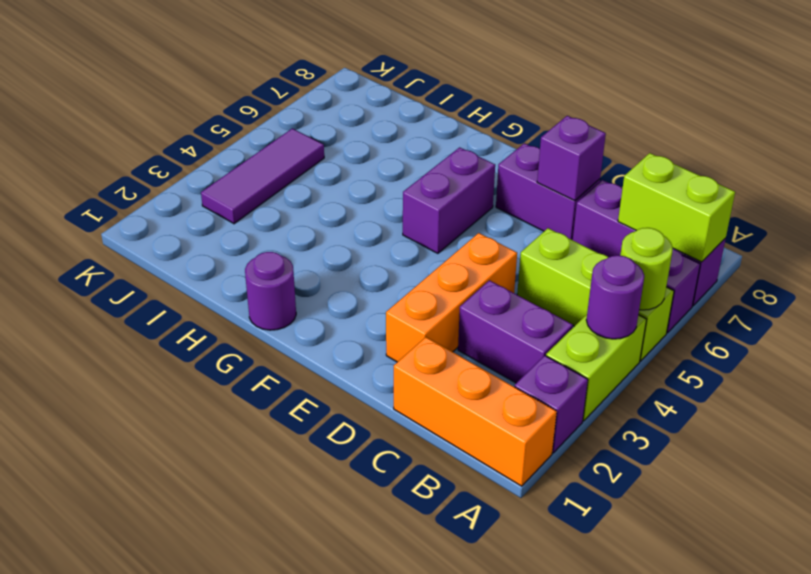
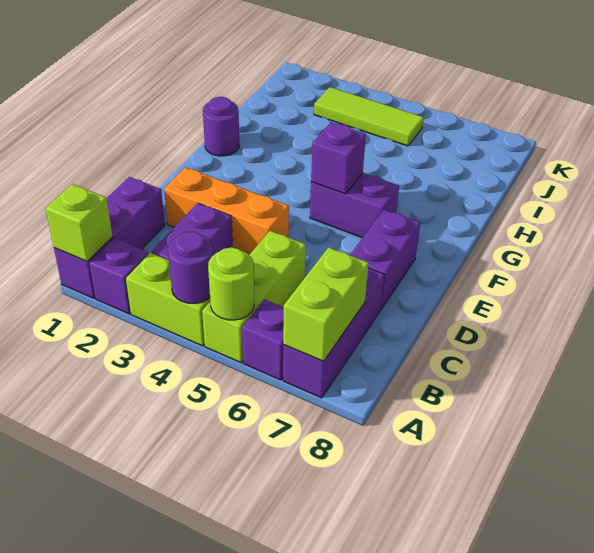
orange 1x3 brick [394,337,557,486] -> purple 1x3 brick [54,177,165,298]
none -> lime 1x1 brick [46,184,112,262]
purple 1x1 brick [537,116,606,201] -> purple 1x1 brick moved to [311,122,366,194]
purple 1x3 tile [201,128,324,224] -> lime 1x3 tile [314,87,423,146]

